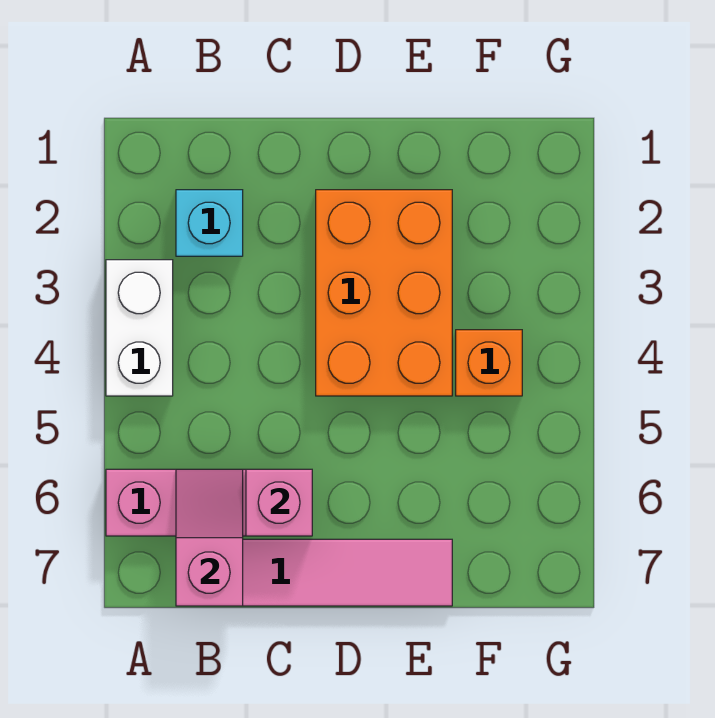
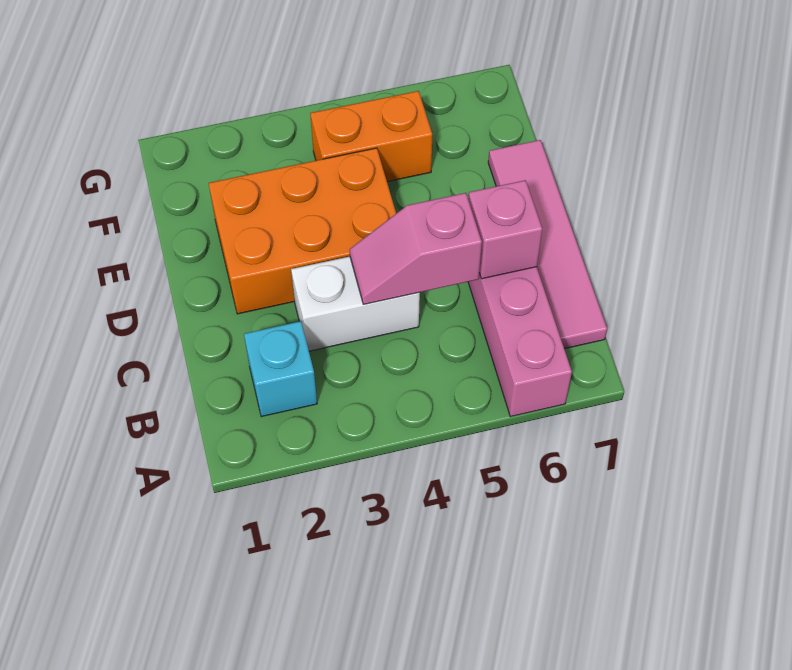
white 1x2 brick [106,260,173,396] -> white 1x2 brick moved to [291,256,420,351]
pink 1x2 slope [176,469,243,606] -> pink 1x2 slope moved to [350,193,482,304]
orange 1x1 brick [456,330,522,396] -> orange 1x2 brick [310,91,432,182]

